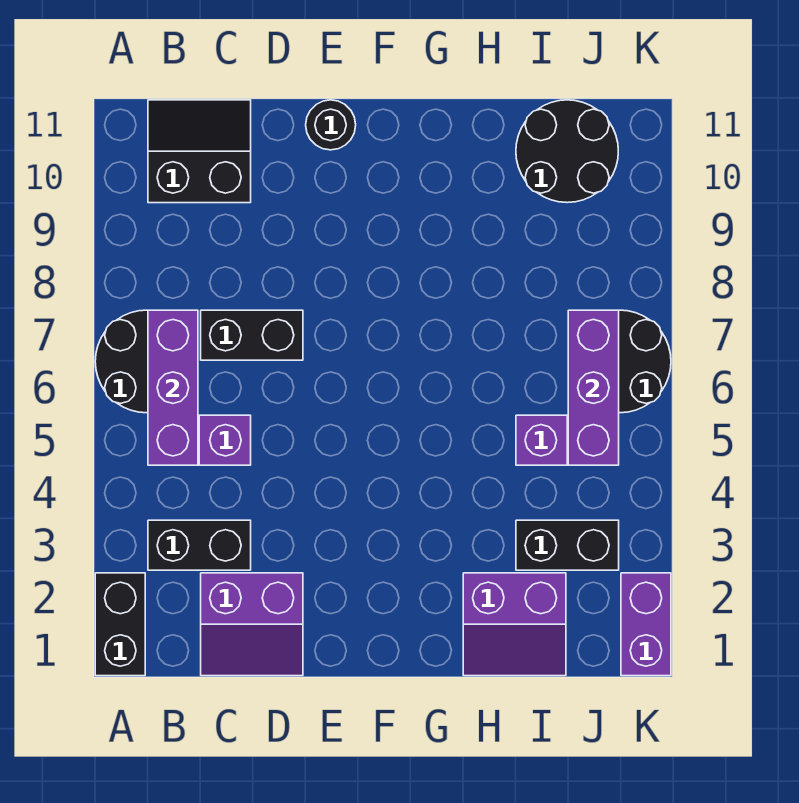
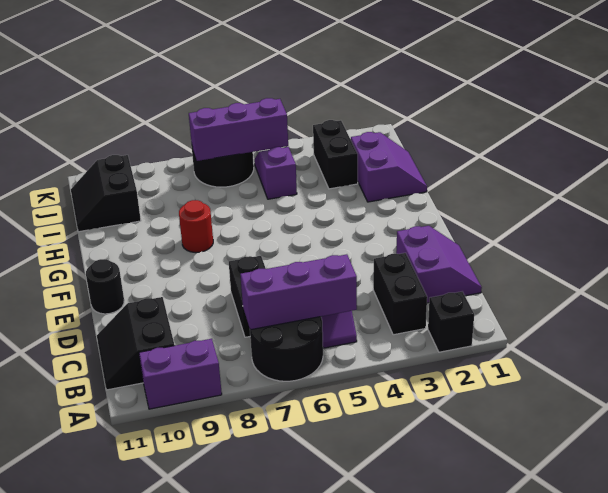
black 1x2 brick [95,573,145,676] -> black 1x1 brick [428,292,474,352]
none -> red 1x1 round brick [179,200,213,253]
black 2x2 round brick [516,100,618,203] -> black 2x2 slope [71,155,141,232]
purple 1x2 brick [621,573,671,676] -> purple 1x2 brick moved to [139,339,222,409]

